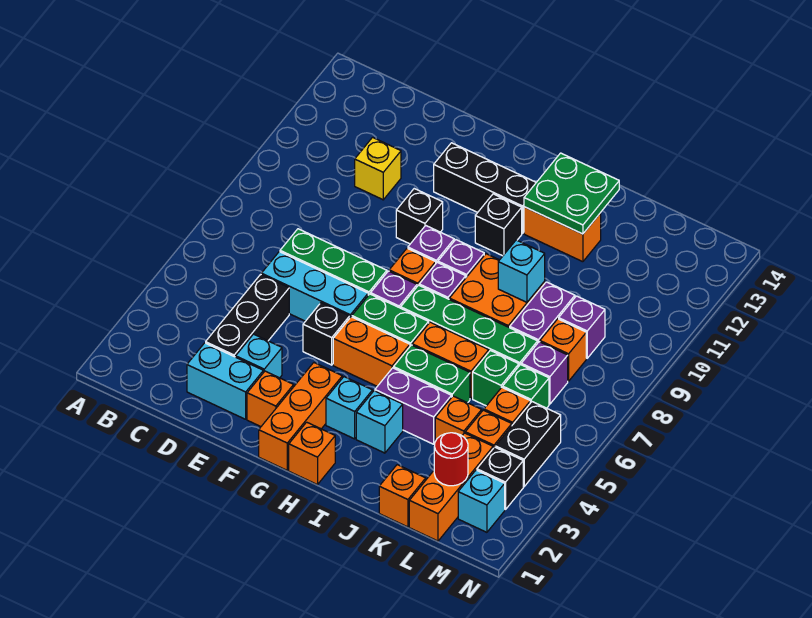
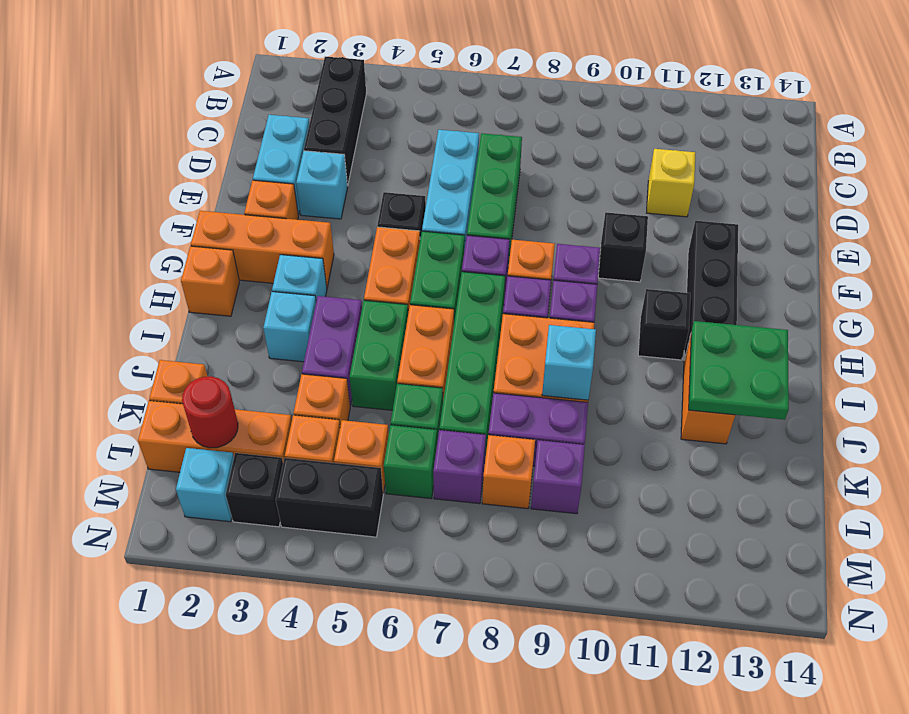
black 1x3 brick [206,274,289,357] -> black 1x3 brick turned to [304,57,366,186]

